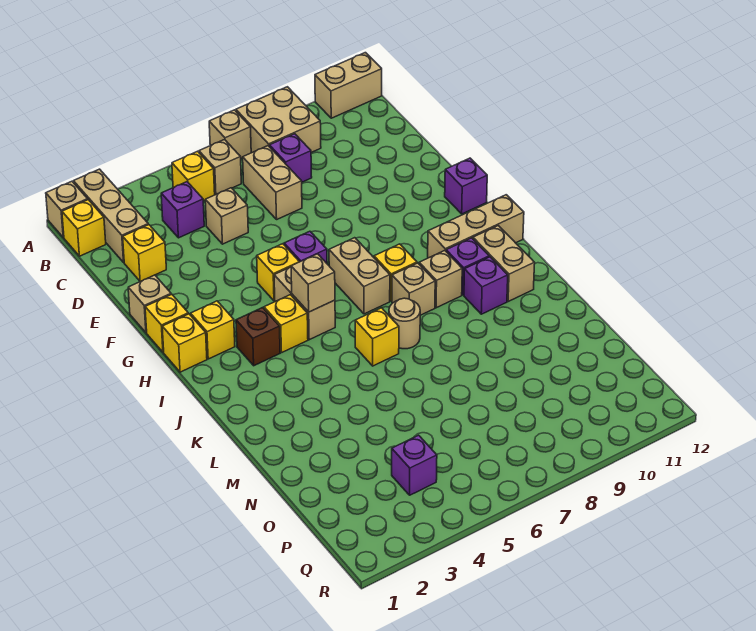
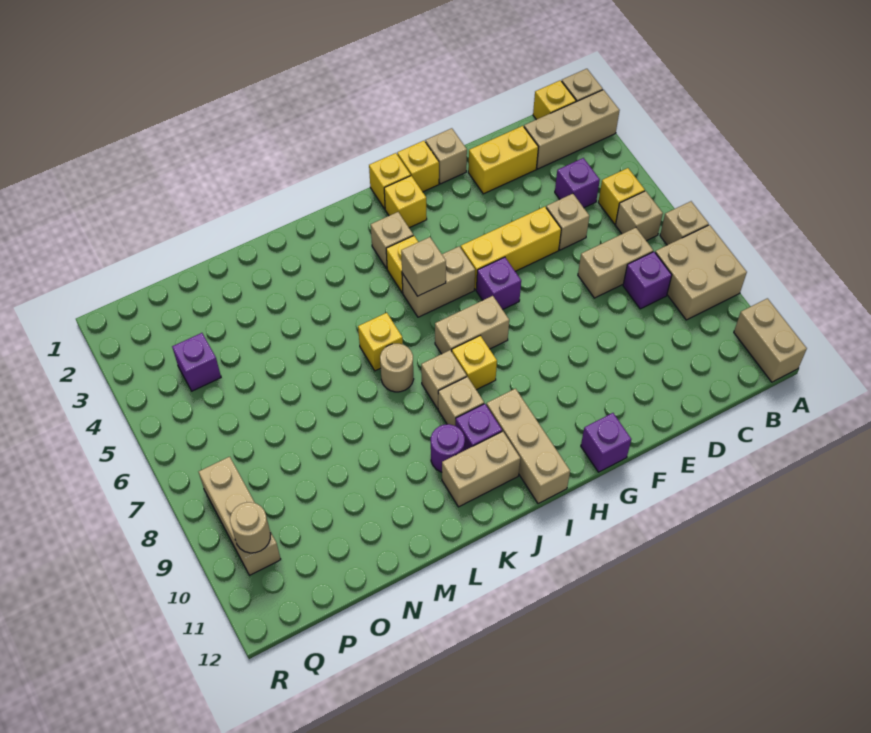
yellow 1x1 brick [123,225,166,281] -> yellow 1x2 brick [468,126,538,194]
yellow 1x1 brick [257,244,299,301] -> yellow 1x3 brick [461,207,561,290]
brown 1x1 brick [236,308,280,366] -> tan 1x1 brick [371,212,413,268]
purple 1x1 brick [464,257,508,314] -> purple 1x1 round brick [431,424,465,472]
none -> tan 1x3 brick [199,457,281,575]
none -> tan 1x1 round brick [230,502,271,553]

